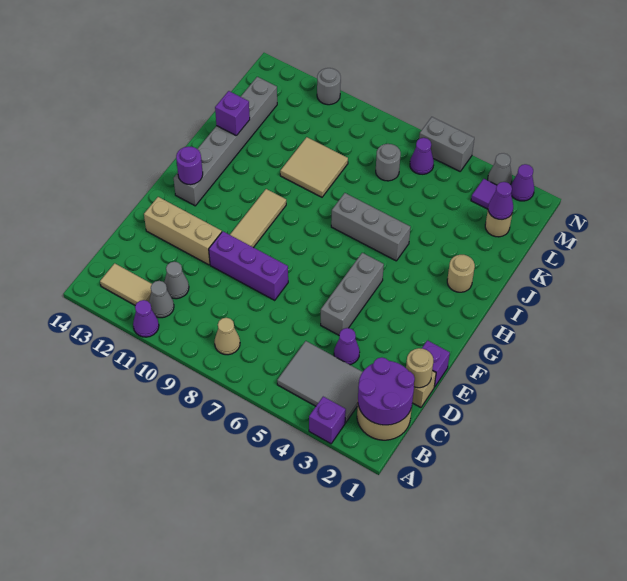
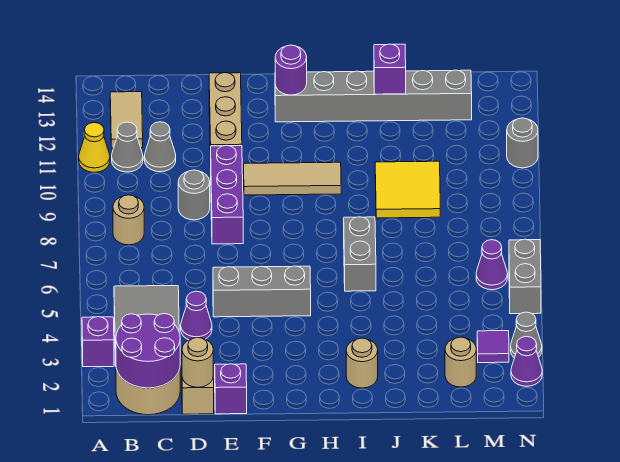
purple 1x1 cone [133,300,159,337] -> yellow 1x1 cone [79,123,110,172]
tan 1x1 cone [214,318,240,355] -> tan 1x1 round brick [113,195,144,245]
grey 1x3 brick [331,193,411,261] -> grey 1x2 brick [344,217,376,291]
tan 2x2 tile [280,137,348,197] -> yellow 2x2 tile [375,161,440,218]
purple 1x1 cone [488,182,513,220] -> none
grey 1x1 round brick [376,144,401,181] -> grey 1x1 round brick moved to [178,170,210,220]

